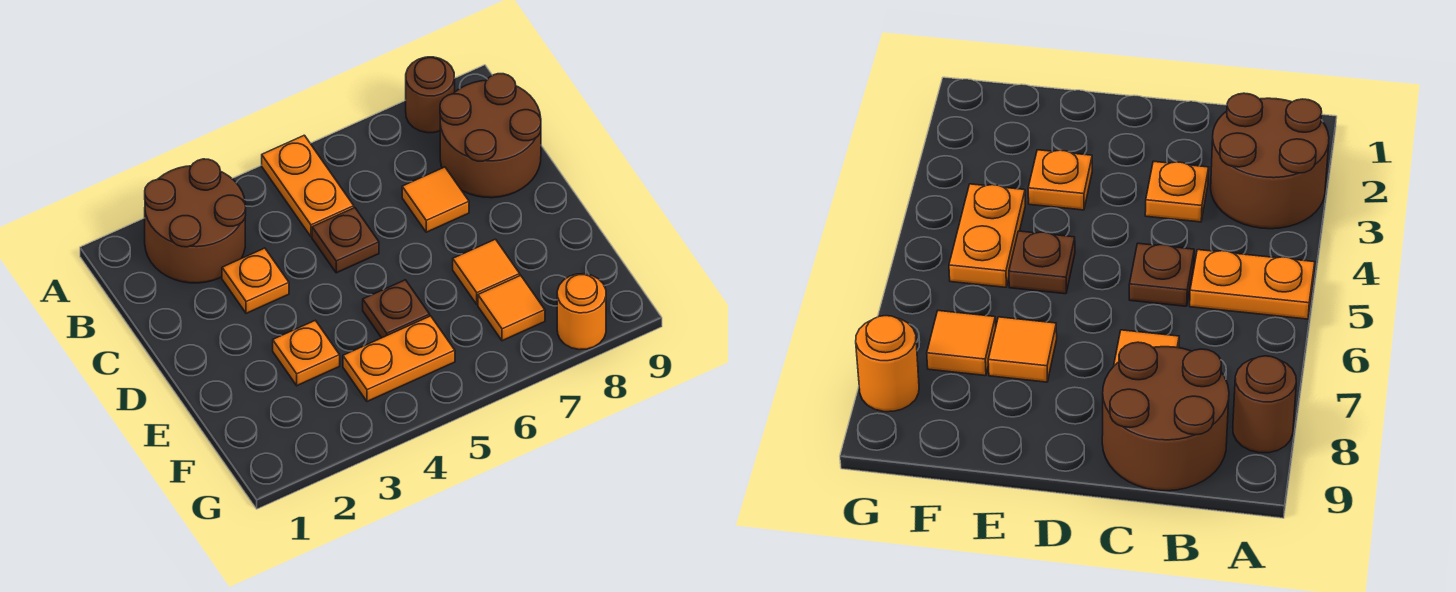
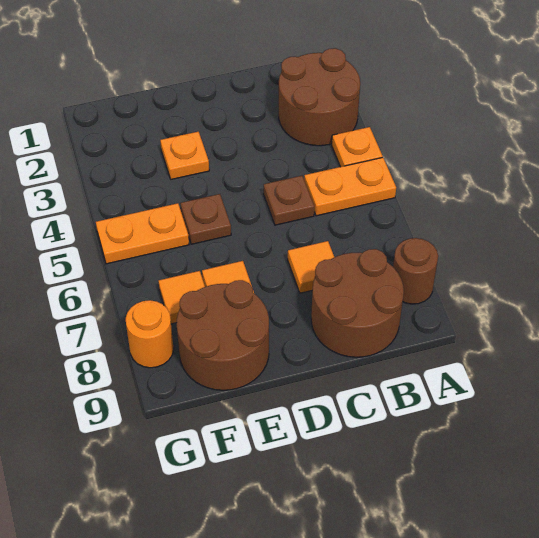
orange 1x1 plate [222,248,289,313] -> orange 1x1 plate moved to [332,127,383,167]
none -> brown 2x2 round brick [177,280,269,390]
orange 1x2 plate [343,316,455,402] -> orange 1x2 plate turned to [96,203,189,264]

